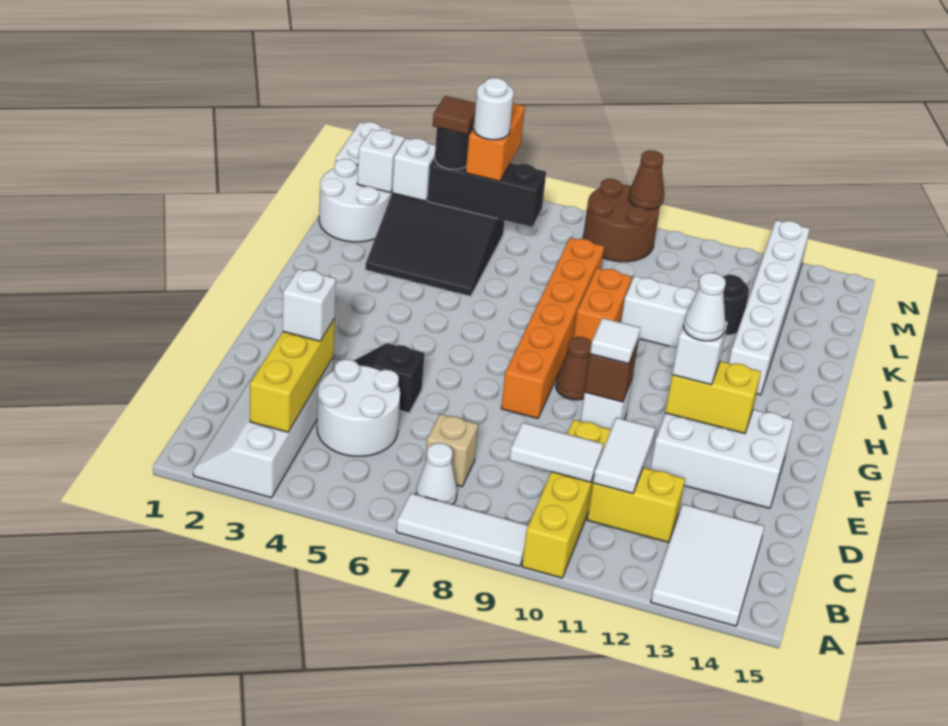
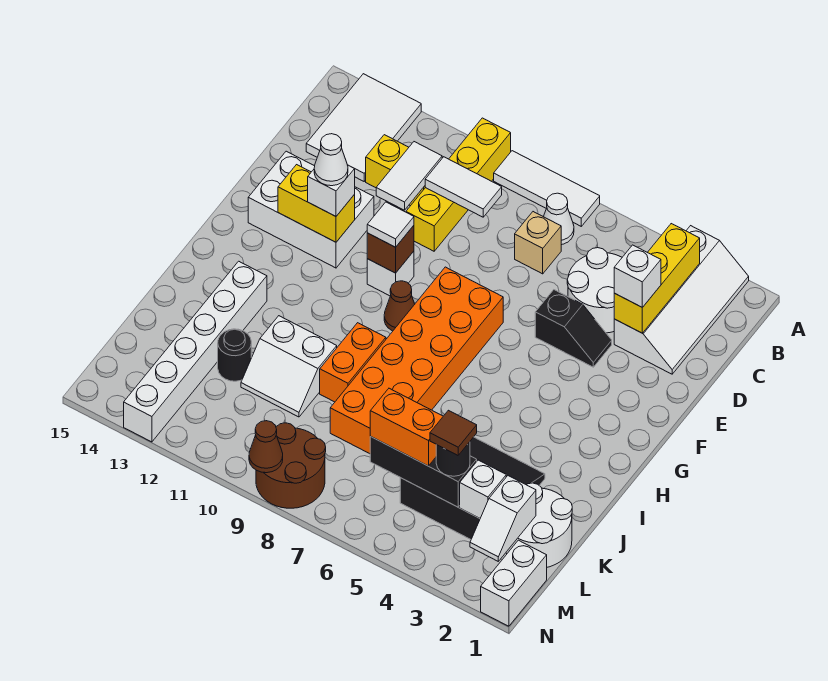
orange 1x6 brick [501,238,604,418] -> orange 2x6 brick [330,267,503,454]
orange 1x2 brick [466,103,525,181] -> orange 1x2 brick turned to [370,388,443,466]
white 1x1 round brick [474,78,514,140] -> none

